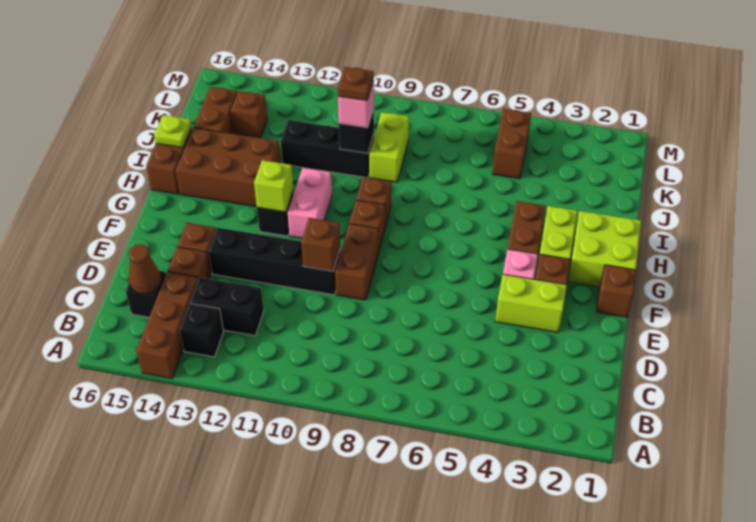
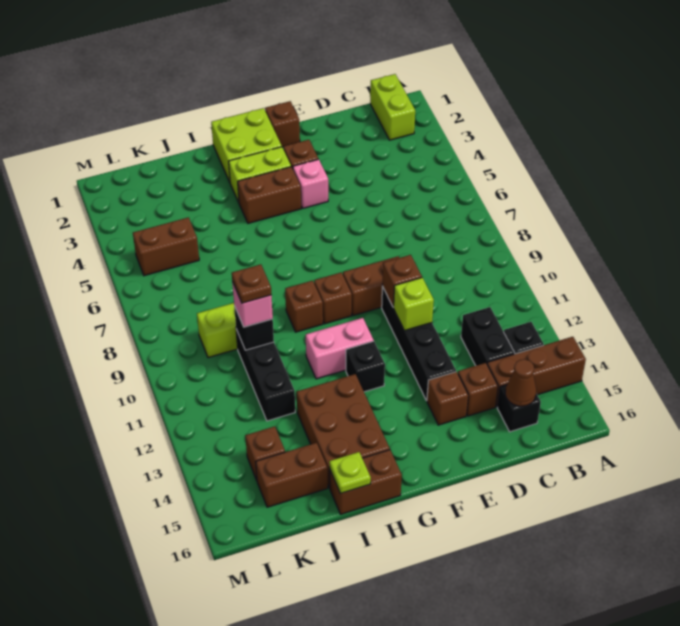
lime 1x2 brick [495,274,567,332] -> lime 1x2 brick moved to [370,74,415,140]
lime 1x1 brick [254,160,293,212] -> lime 1x1 brick moved to [394,278,434,331]

